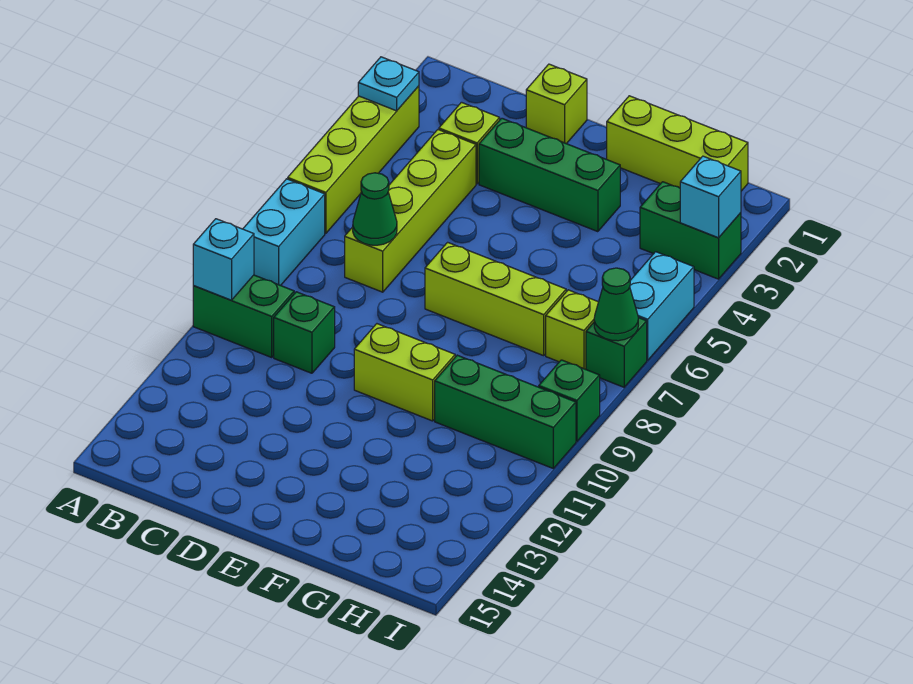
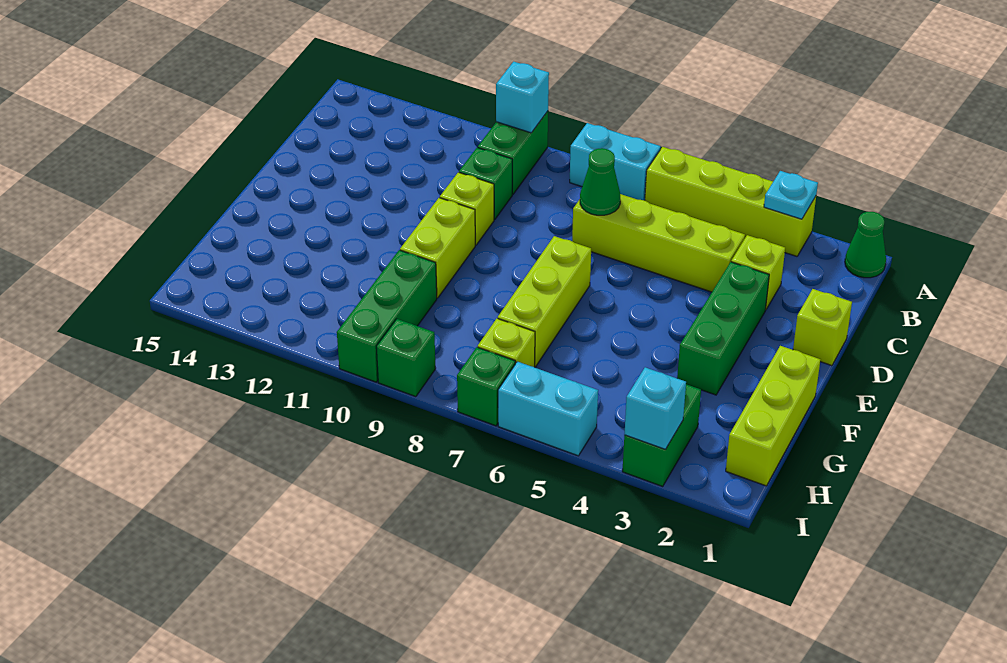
none -> lime 1x1 brick [440,172,494,245]
green 1x1 cone [594,268,638,341] -> green 1x1 cone moved to [845,212,886,278]

